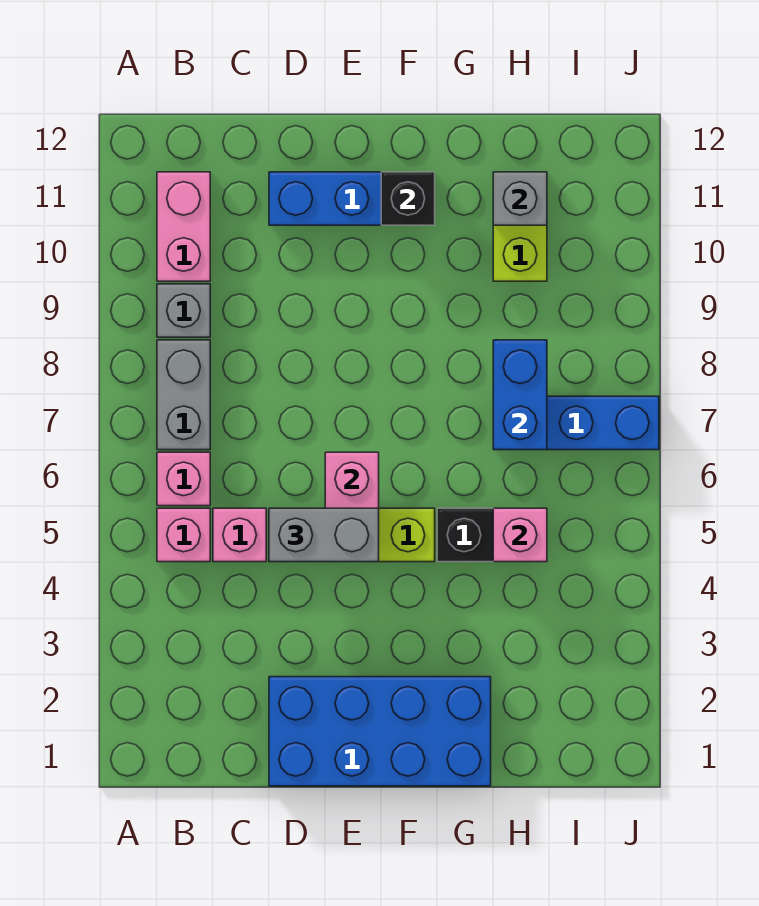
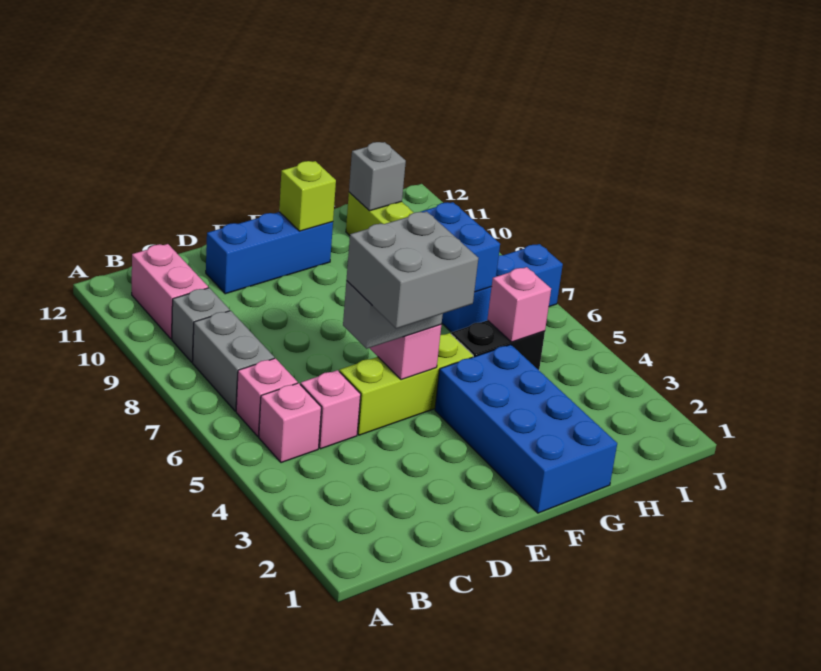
blue 2x4 brick [269,677,491,786] -> blue 2x4 brick turned to [435,345,617,513]
none -> grey 2x2 brick [346,212,478,329]
black 1x1 brick [381,172,435,225] -> lime 1x1 brick [279,161,336,231]

